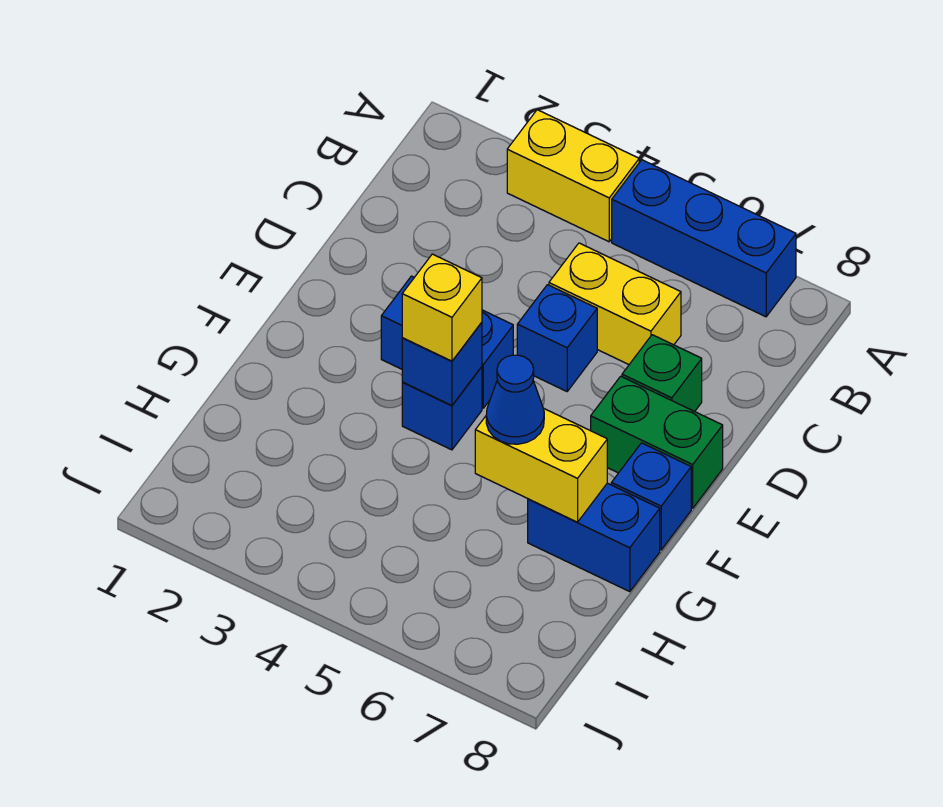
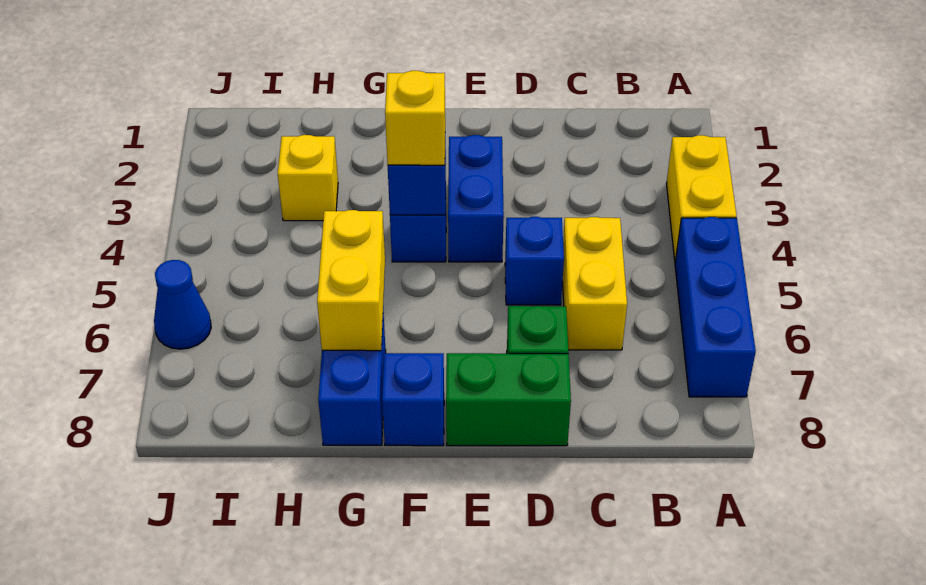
green 1x2 brick [591,376,723,508] -> green 1x2 brick turned to [446,353,571,446]
blue 1x1 cone [486,355,544,444] -> blue 1x1 cone moved to [154,260,211,349]
none -> yellow 1x1 brick [278,135,338,221]

